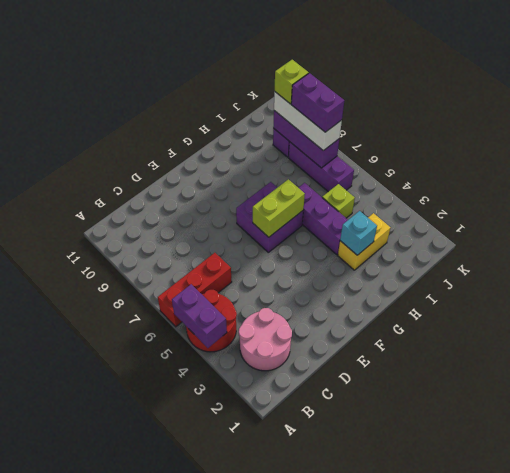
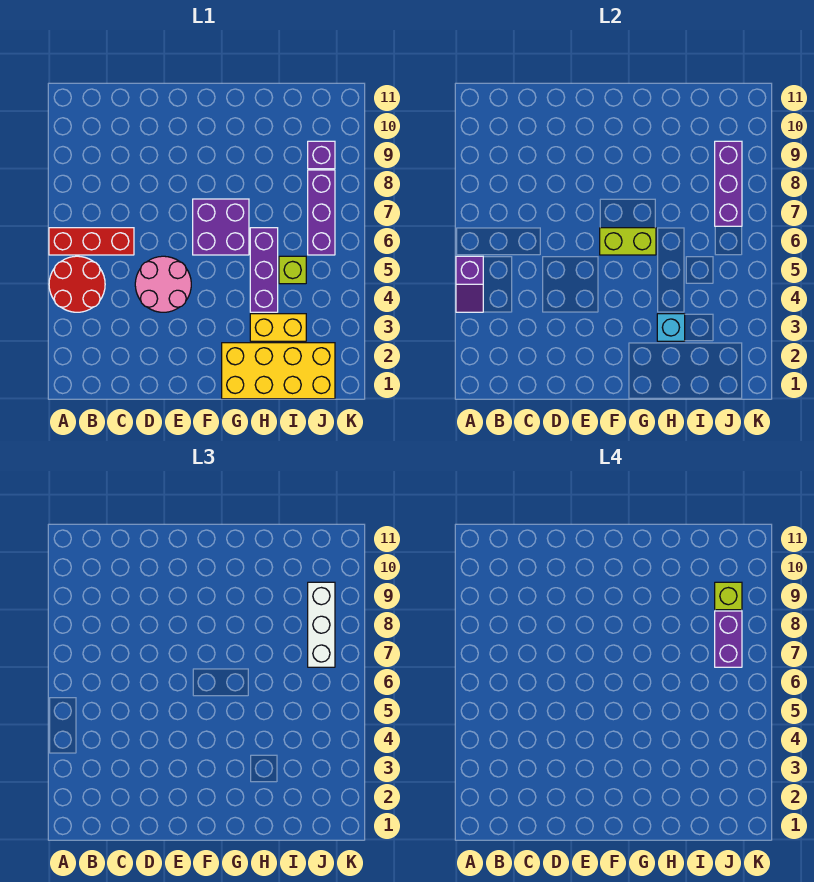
purple 1x2 brick [172,284,227,348] -> purple 1x2 slope [456,256,483,312]
pink 2x2 round brick [239,308,292,371] -> pink 2x2 round brick moved to [135,256,191,312]
none -> yellow 2x4 brick [222,343,335,399]

